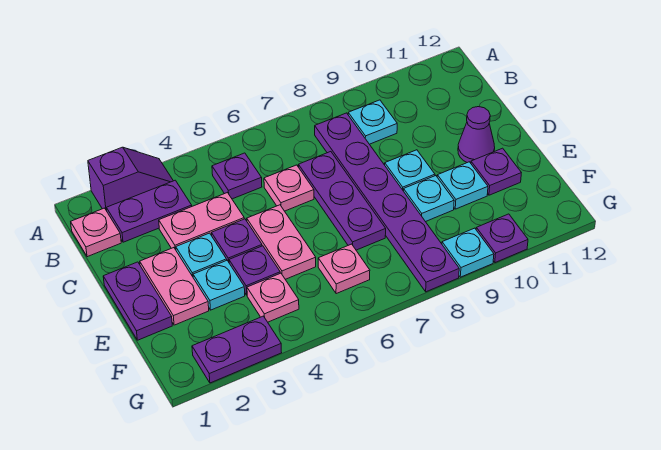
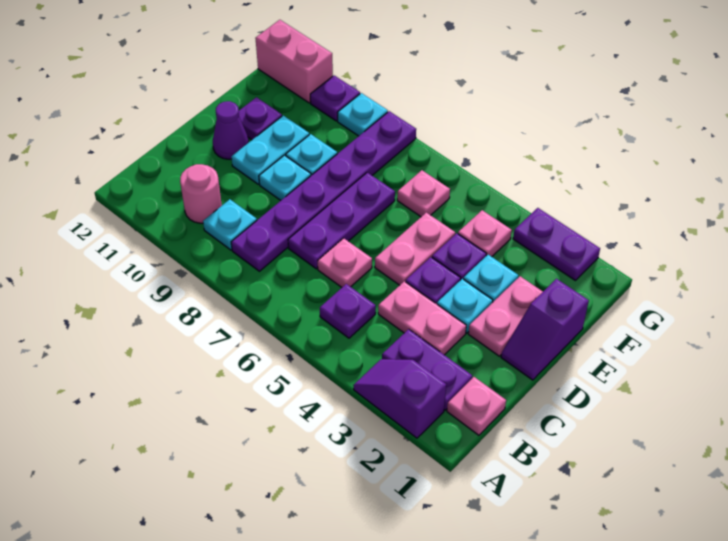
none -> pink 1x1 round brick [180,164,222,223]
purple 1x2 plate [103,262,172,340] -> purple 1x2 slope [501,279,589,380]
cyan 1x1 plate [437,162,488,209] -> cyan 1x2 plate [231,115,309,184]
none -> pink 1x2 brick [255,20,333,103]

